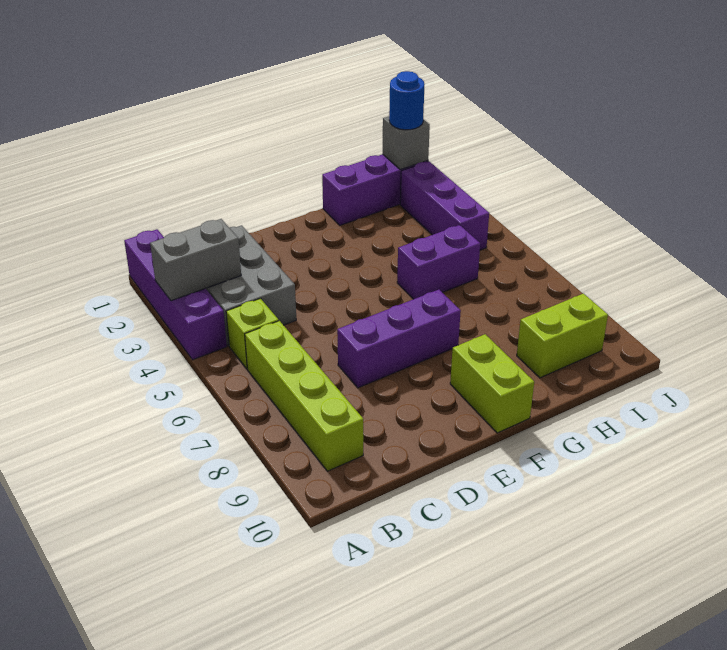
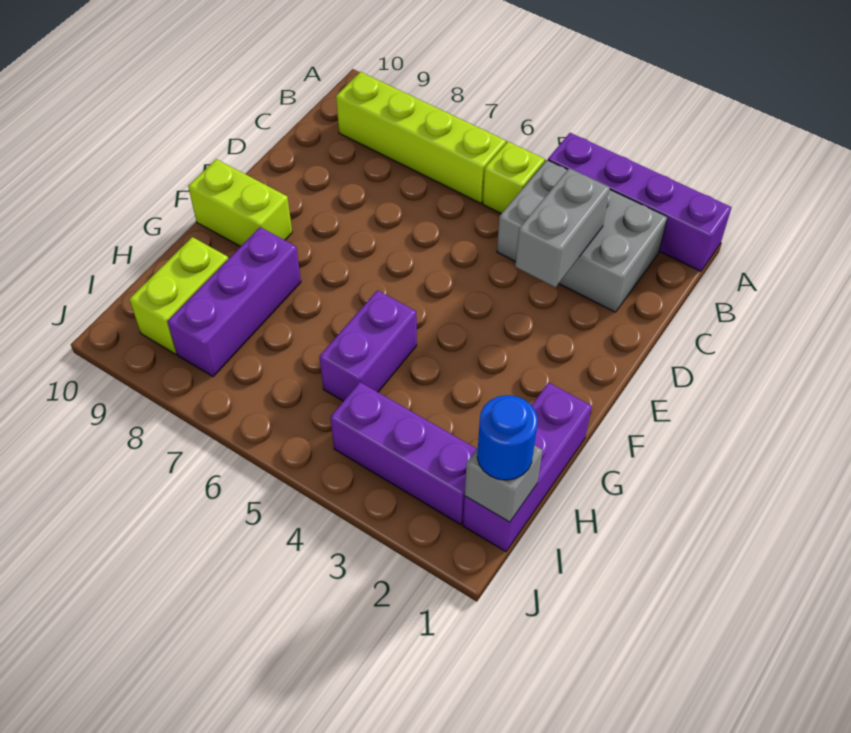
grey 1x2 brick [150,219,241,301] -> grey 1x2 brick moved to [515,168,610,287]
purple 1x3 brick [337,290,461,388] -> purple 1x3 brick moved to [168,227,301,377]

